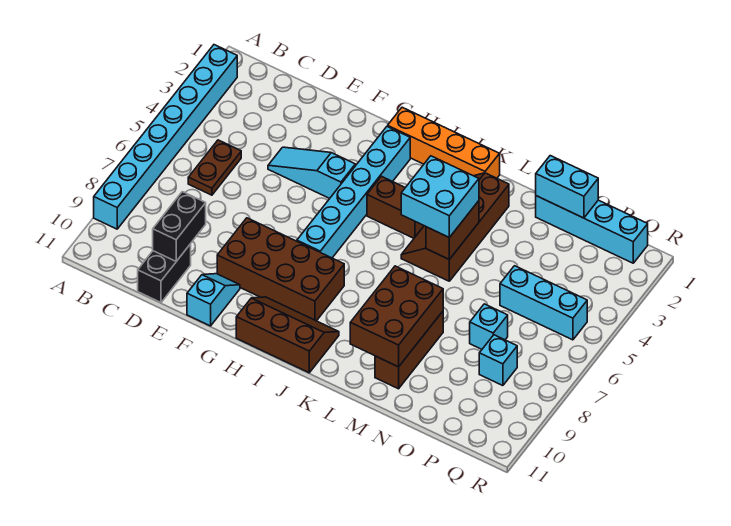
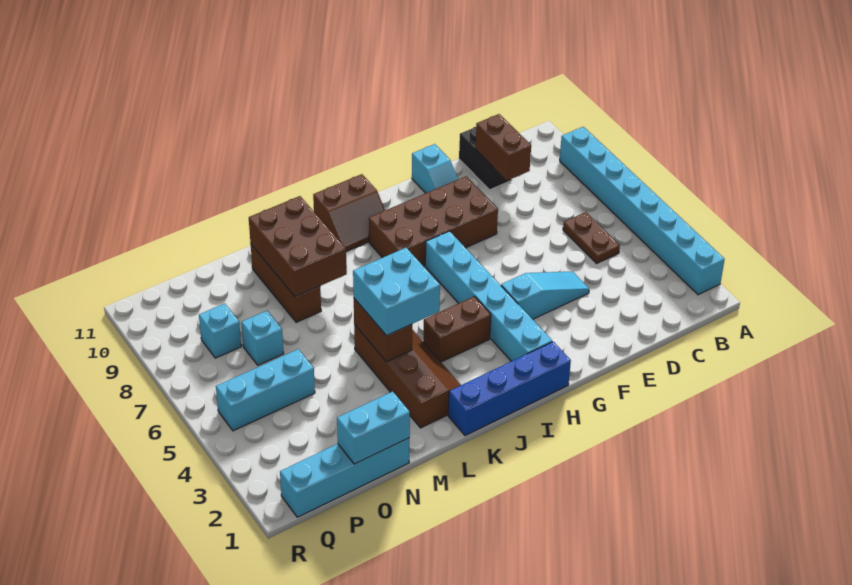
black 1x2 brick [153,192,206,261] -> brown 1x2 brick [475,114,531,181]
orange 1x4 brick [388,107,500,178] -> blue 1x4 brick [448,342,571,436]
brown 2x3 slope [236,297,339,373] -> brown 2x2 slope [313,174,385,251]

